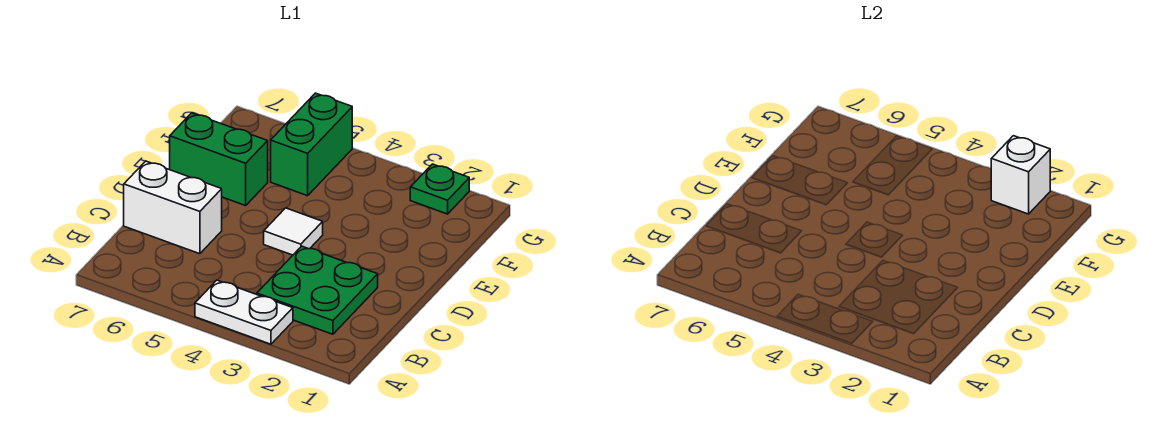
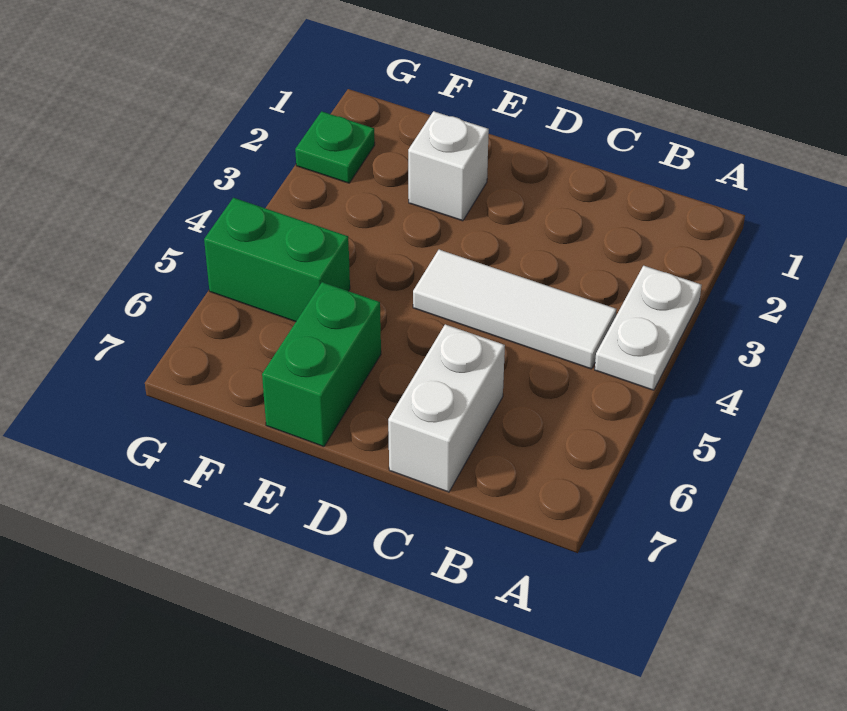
green 2x2 plate [257,246,378,334] -> none
white 1x1 tile [264,208,323,255] -> white 1x3 tile [413,250,616,369]
white 1x1 brick [991,136,1050,214] -> white 1x1 brick moved to [408,111,489,221]

